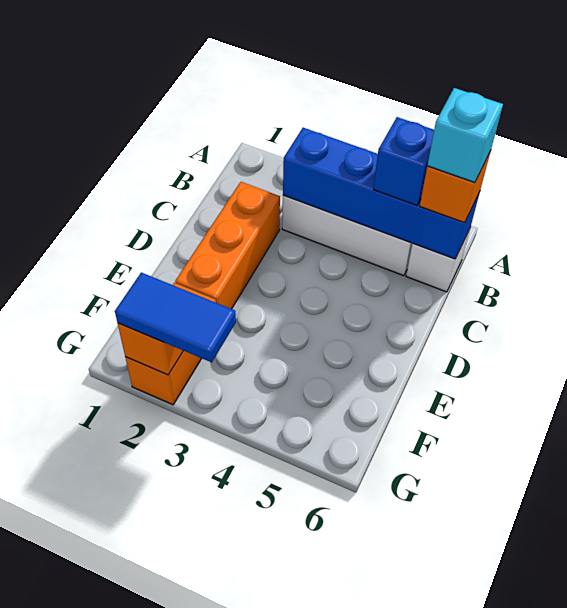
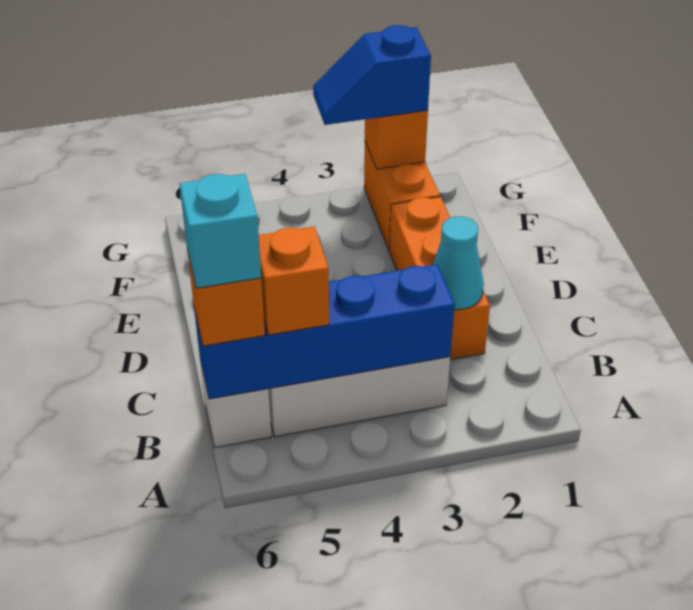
blue 1x1 brick [373,117,434,206] -> orange 1x1 brick [259,226,329,335]
none -> cyan 1x1 cone [433,216,484,310]
blue 1x2 tile [115,273,236,362] -> blue 1x2 slope [313,25,431,125]

